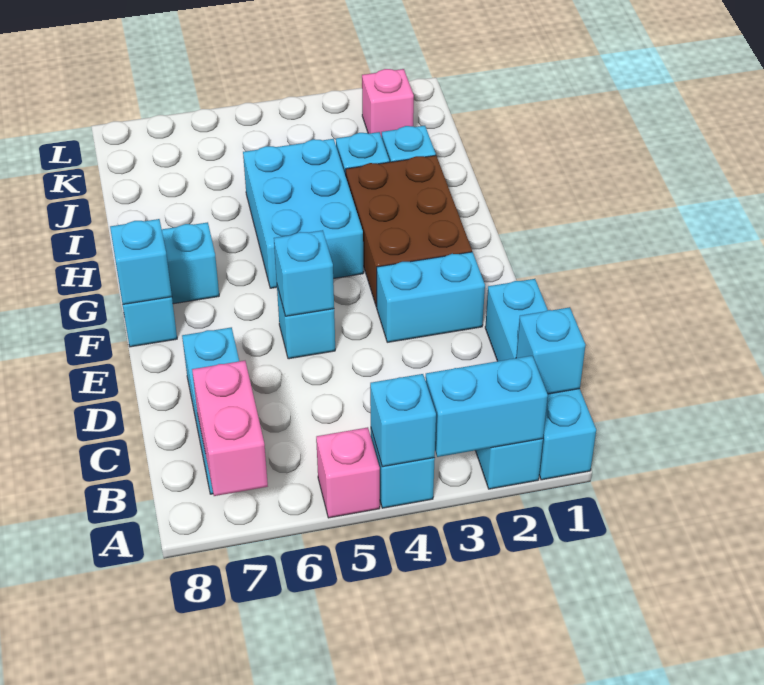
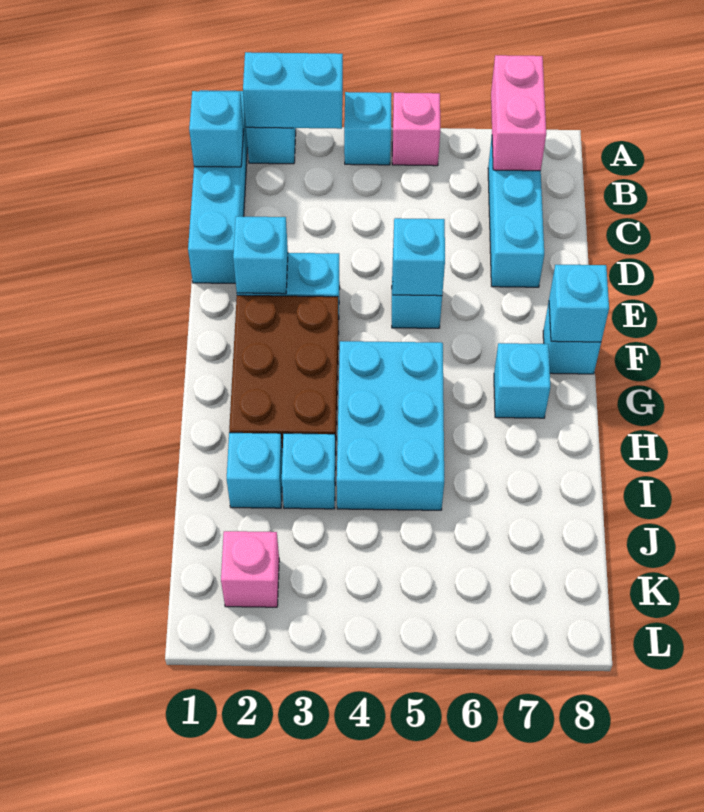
cyan 1x1 brick [370,374,436,467] -> cyan 1x1 brick moved to [233,216,288,294]

